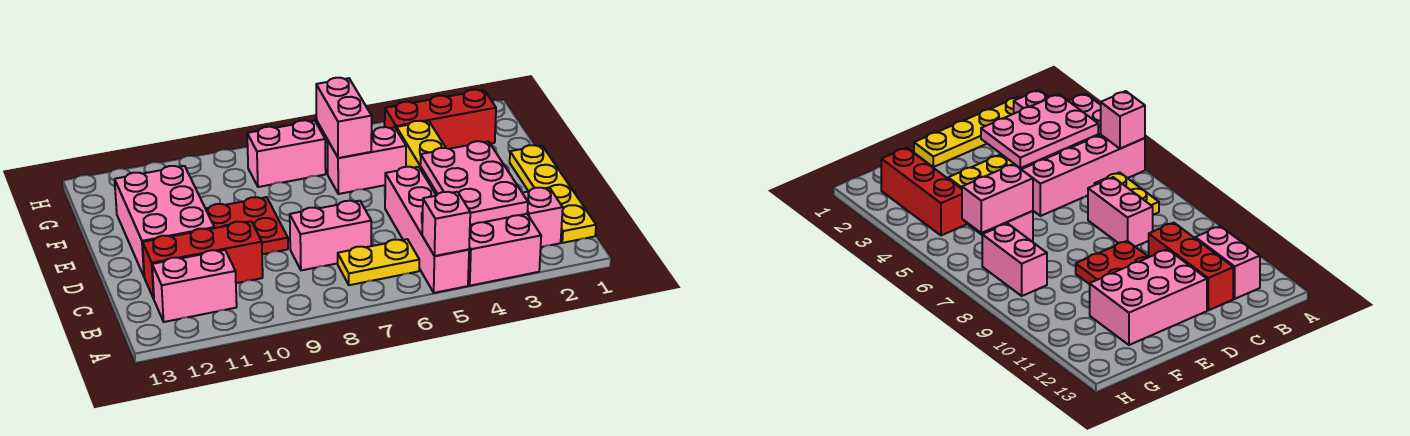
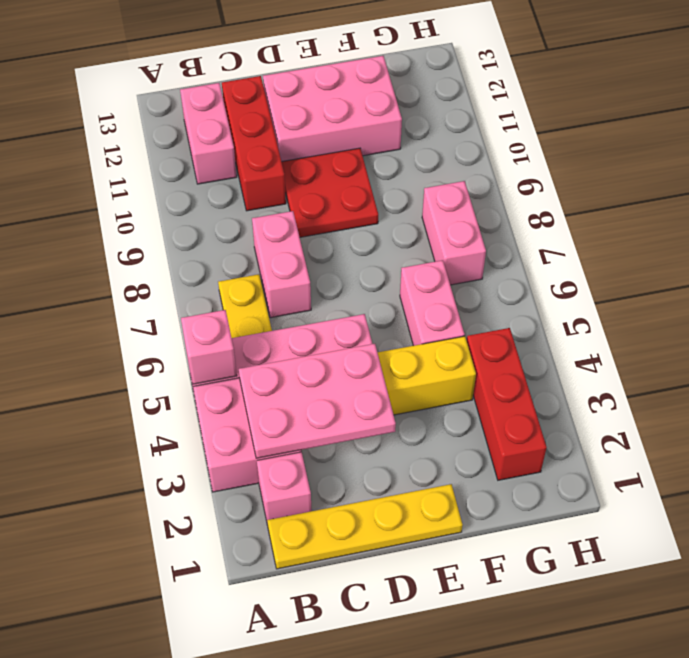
pink 1x2 brick [316,78,372,158] -> none

